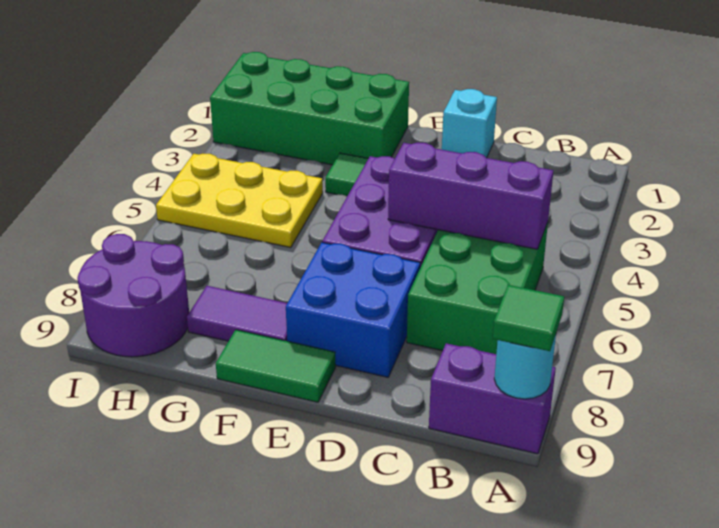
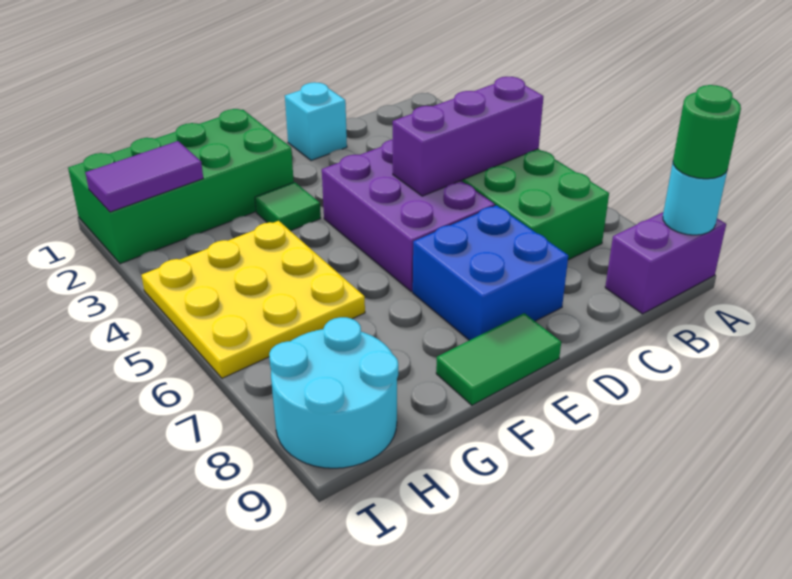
green 1x1 tile [493,285,564,351] -> green 1x1 round brick [673,85,741,179]
purple 1x2 tile [187,286,287,341] -> purple 1x2 tile moved to [85,141,203,212]
yellow 2x3 plate [156,154,323,248] -> yellow 3x3 plate [142,221,365,378]
purple 2x2 round brick [77,234,189,357] -> cyan 2x2 round brick [269,317,398,468]

